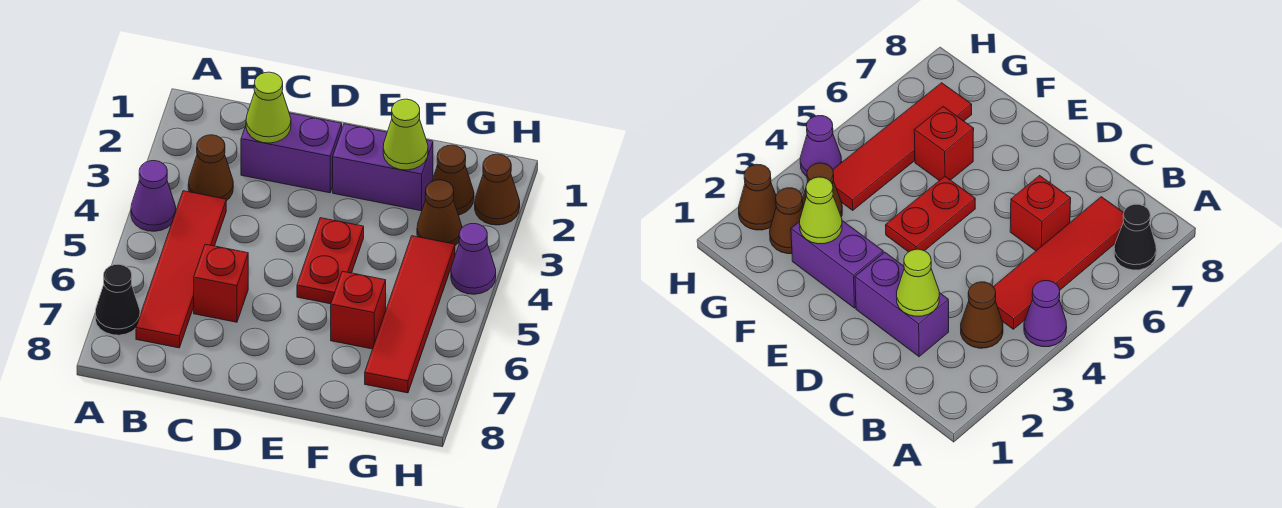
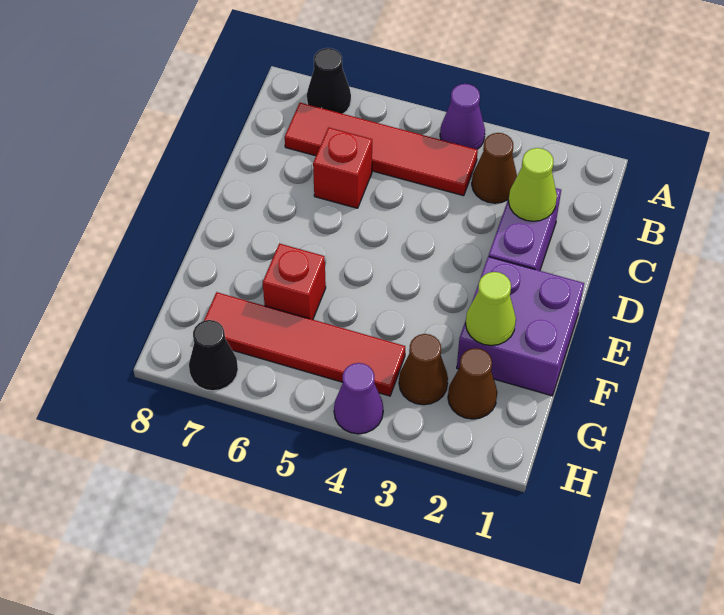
purple 1x2 brick [333,124,433,211] -> purple 2x2 brick [457,257,584,396]
red 1x2 plate [297,218,364,304] -> none
brown 1x1 cone [475,154,520,225] -> none
none -> black 1x1 cone [189,320,238,391]

